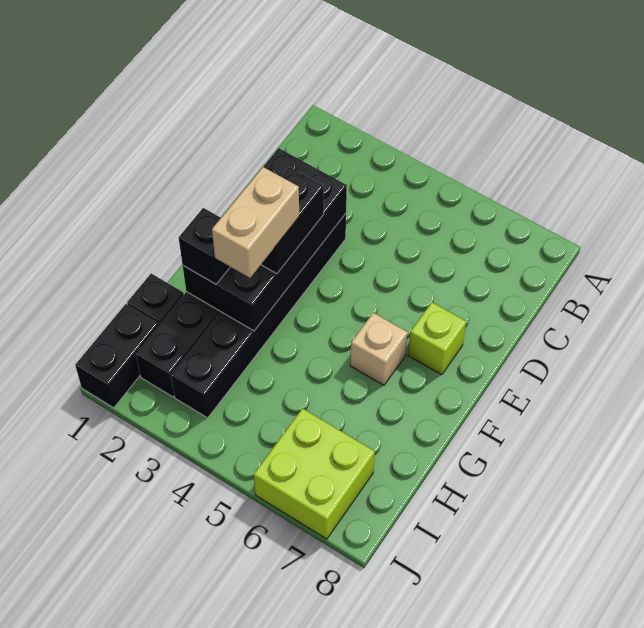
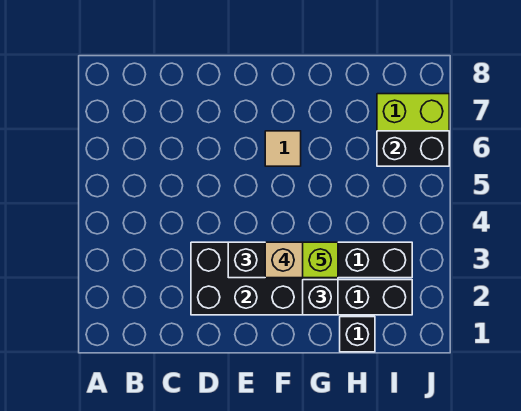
lime 1x1 brick [408,302,466,375] -> lime 1x1 brick moved to [303,242,338,278]
tan 1x1 brick [350,313,407,385] -> tan 1x1 tile [265,131,301,166]
black 1x2 brick [75,304,159,408] -> black 1x2 brick moved to [377,131,449,166]

